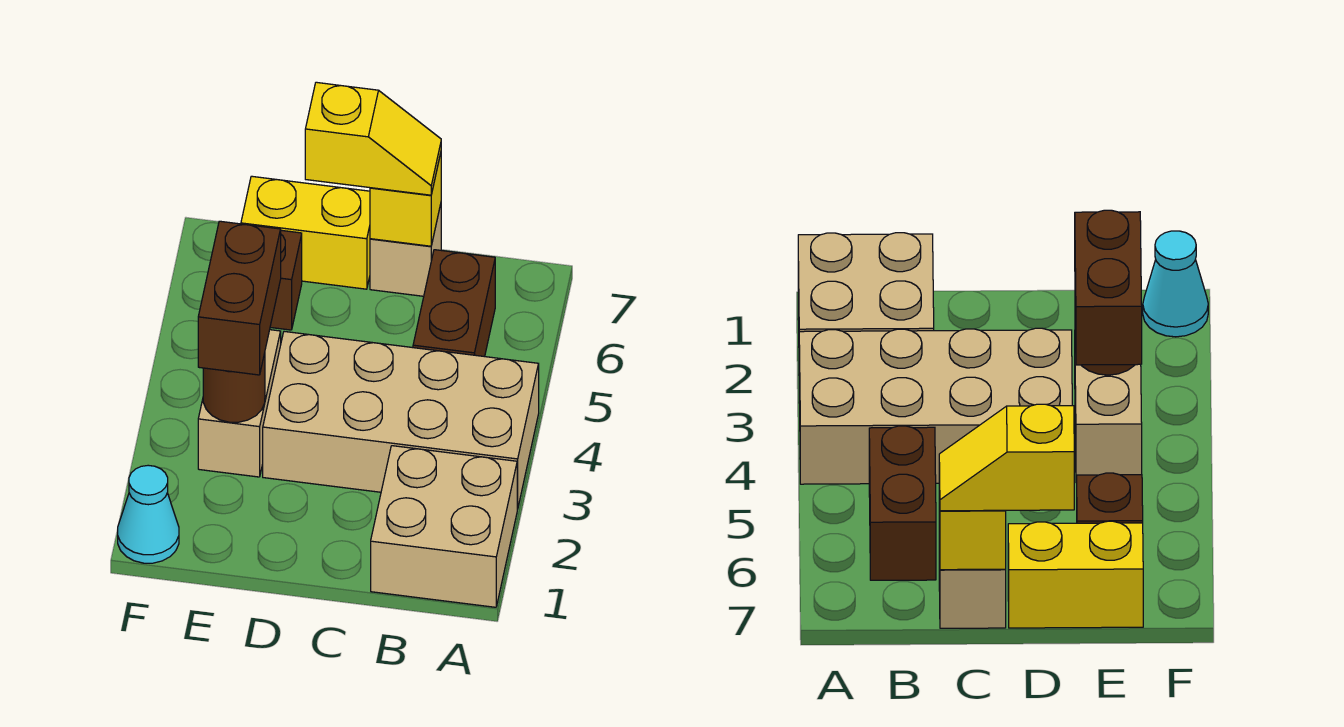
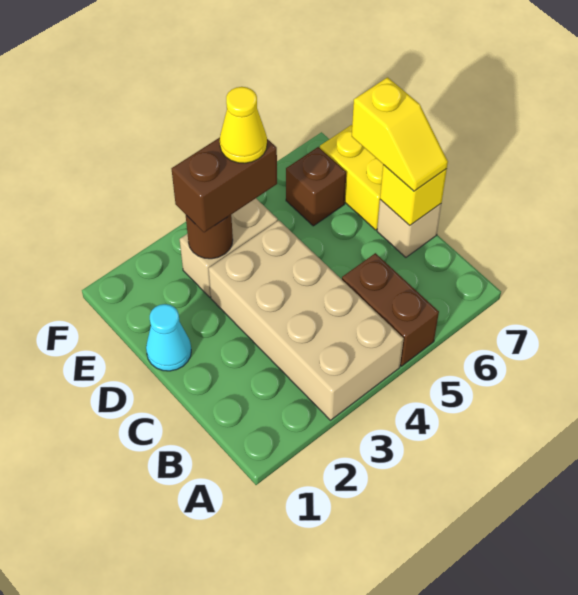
tan 2x2 brick [371,446,517,607] -> none
brown 1x2 brick [413,250,495,357] -> brown 1x2 brick turned to [342,253,439,366]
none -> yellow 1x1 cone [220,87,267,163]
cyan 1x1 cone [118,465,179,563] -> cyan 1x1 cone moved to [146,304,191,371]

